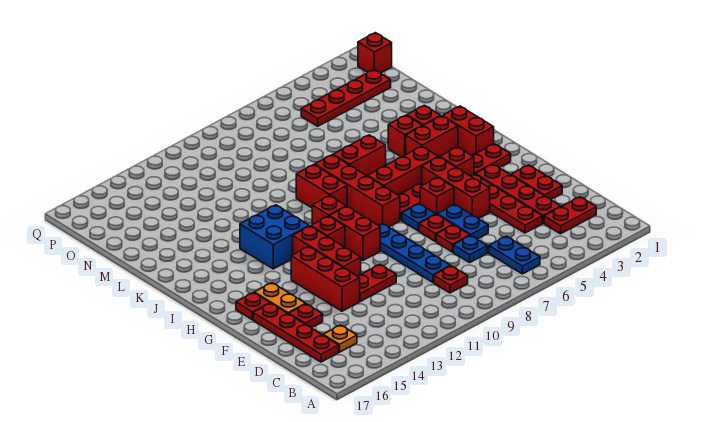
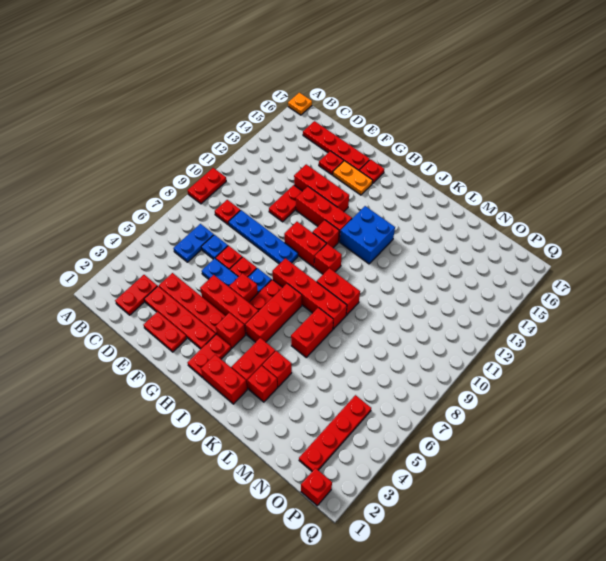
none -> red 1x2 plate [187,168,226,204]
blue 1x2 plate [489,236,540,274] -> blue 1x2 plate turned to [173,224,214,262]
orange 1x1 plate [323,325,357,352] -> orange 1x1 plate moved to [288,93,312,115]

